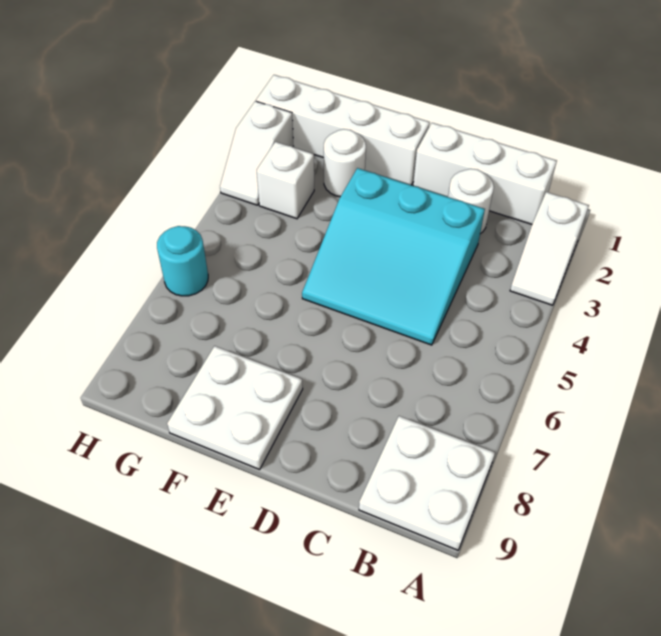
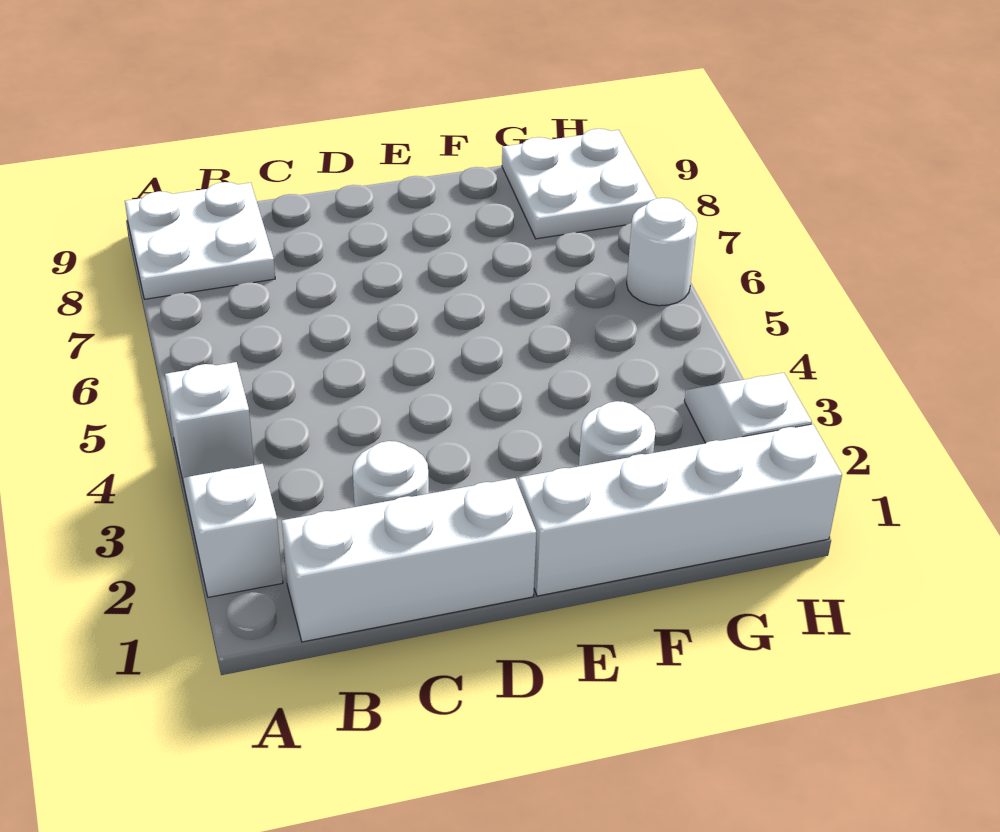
cyan 3x3 slope [302,168,485,345] -> none
white 2x2 plate [167,346,303,469] -> white 2x2 plate moved to [502,129,657,239]
white 1x1 brick [257,142,314,219] -> white 1x1 brick moved to [165,362,254,484]
cyan 1x1 round brick [157,226,208,296] -> white 1x1 round brick [627,198,697,306]

